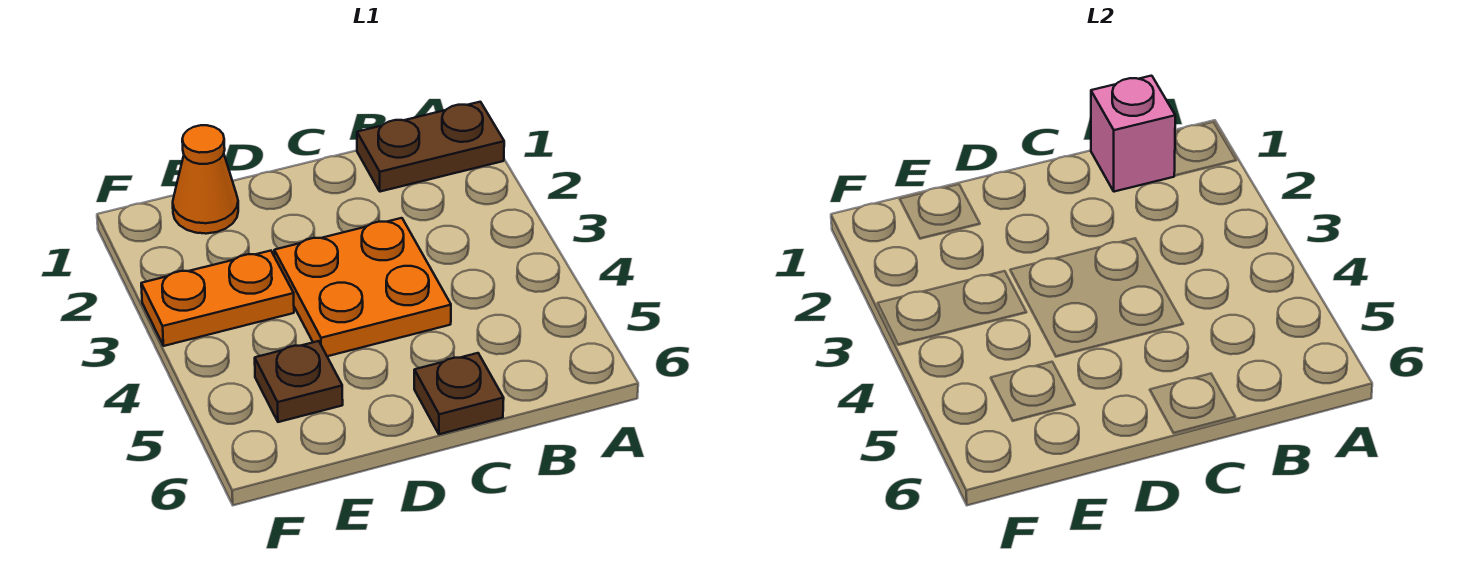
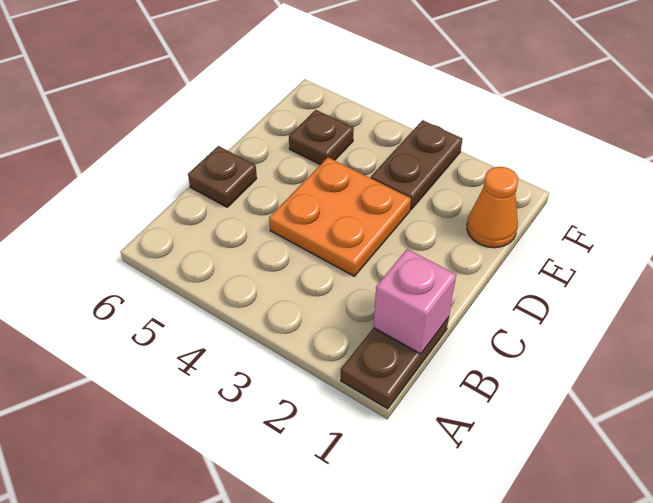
orange 1x2 plate [141,251,294,346] -> brown 1x2 plate [371,120,462,210]

